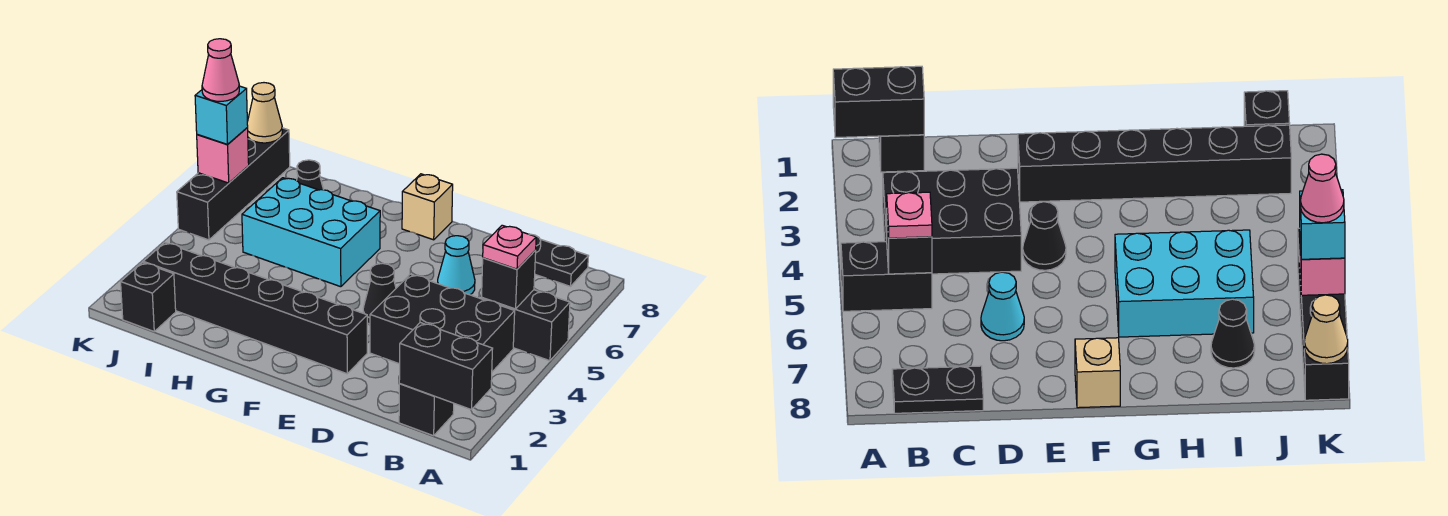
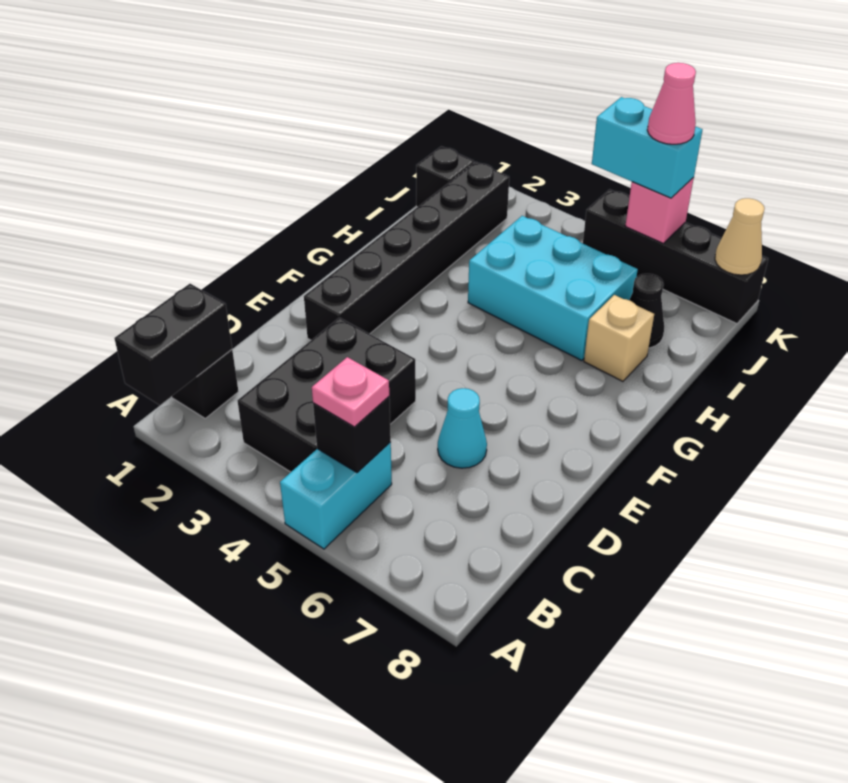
black 1x2 brick [482,290,570,361] -> cyan 1x2 brick [280,442,392,549]
black 1x2 plate [529,234,588,286] -> none
black 1x1 cone [363,263,396,324] -> none
tan 1x1 brick [402,174,453,240] -> tan 1x1 brick moved to [584,295,654,381]
cyan 2x3 brick [242,178,380,287] -> cyan 2x3 brick turned to [468,216,638,361]
cyan 1x1 brick [195,86,248,144] -> cyan 1x2 brick [592,97,702,198]

